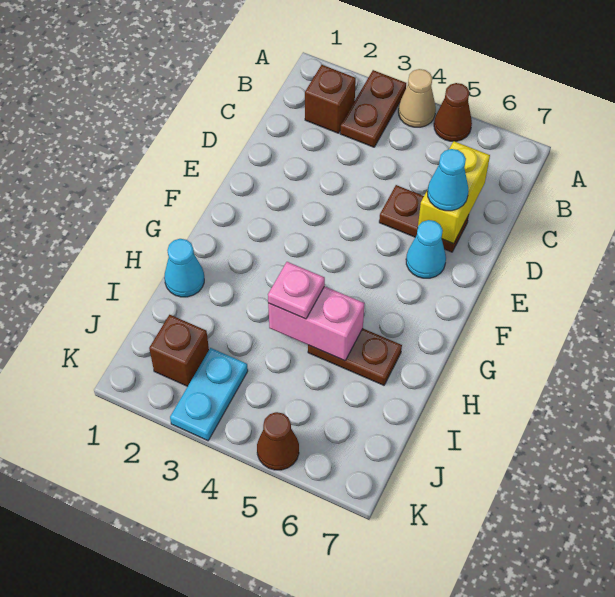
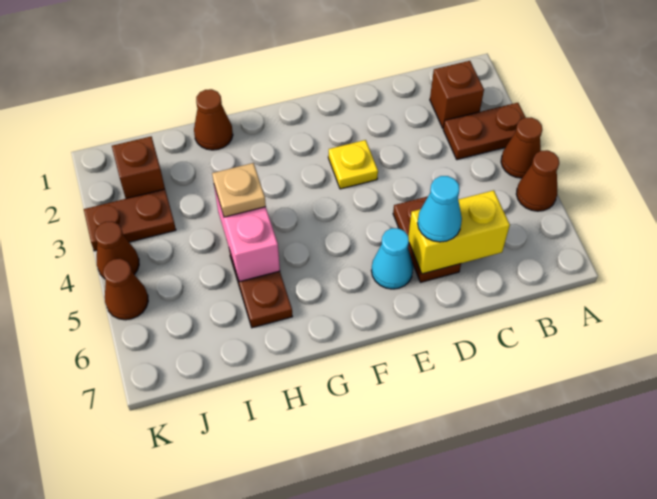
tan 1x1 cone [398,69,436,127] -> brown 1x1 cone [501,117,542,178]
none -> yellow 1x1 plate [328,140,378,189]
cyan 1x1 cone [164,239,204,297] -> brown 1x1 cone [194,89,233,150]
pink 1x1 plate [268,262,325,319] -> tan 1x1 plate [212,163,266,217]
cyan 1x2 plate [170,348,248,441] -> brown 1x2 plate [84,189,176,251]
none -> brown 1x1 cone [95,221,139,279]

